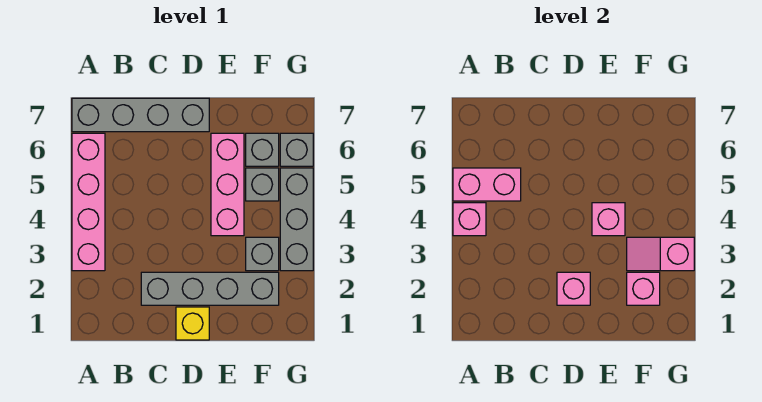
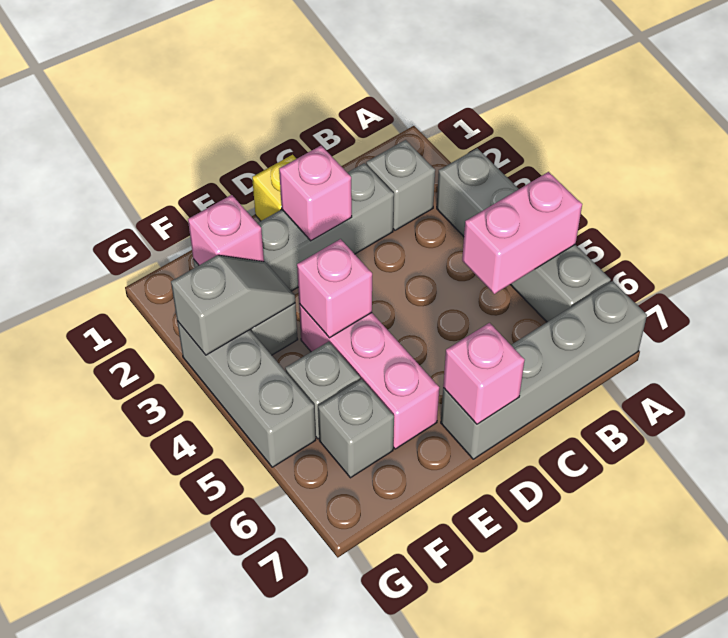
pink 1x4 brick [72,133,105,271] -> grey 1x4 brick [437,148,611,322]
pink 1x1 brick [453,203,486,236] -> pink 1x1 brick moved to [443,323,525,424]
pink 1x2 slope [627,237,694,271] -> grey 1x2 slope [171,255,295,355]
grey 1x1 brick [280,133,313,166] -> grey 1x1 brick moved to [366,140,435,230]

